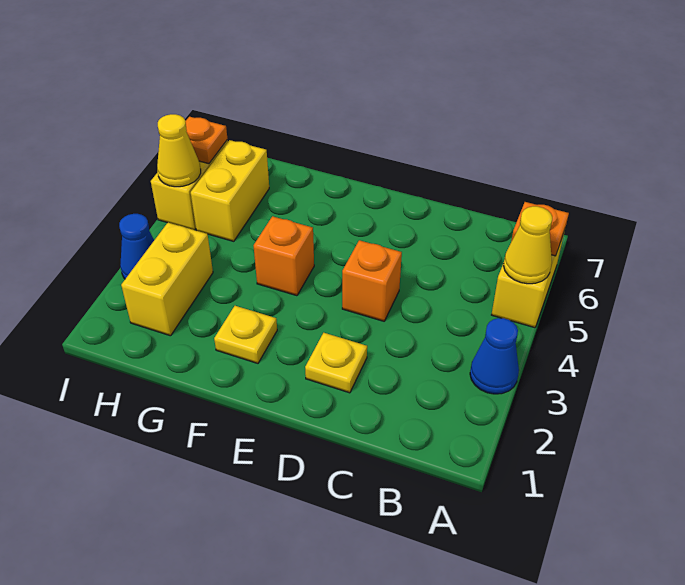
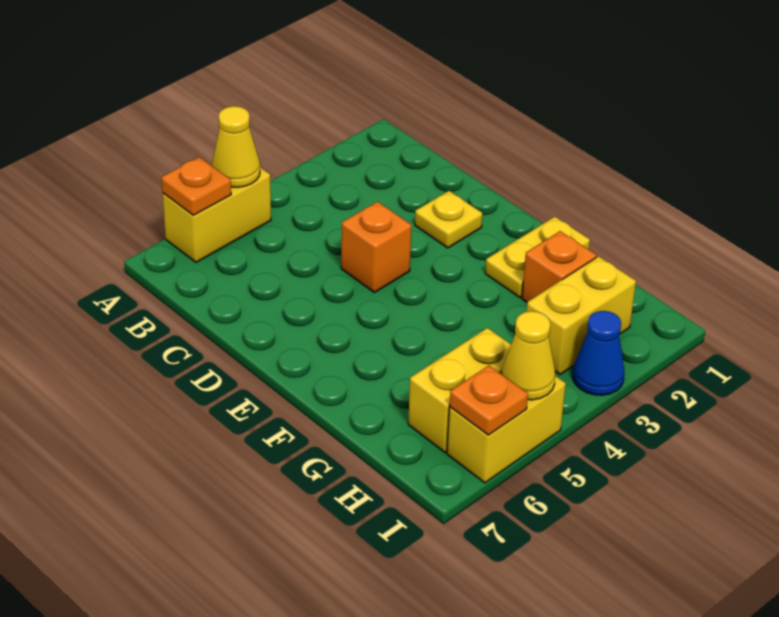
blue 1x1 cone [470,318,519,394] -> none
yellow 1x1 plate [214,306,277,363] -> yellow 1x2 plate [485,217,590,298]
orange 1x1 brick [254,216,314,296] -> orange 1x1 brick moved to [522,231,597,302]

